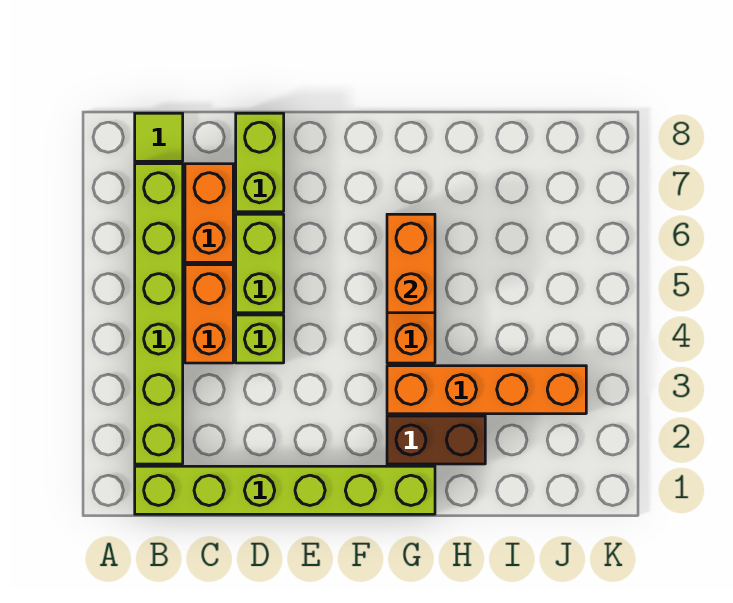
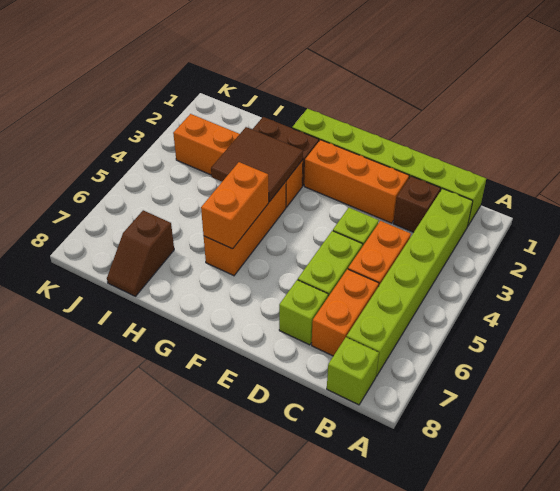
lime 1x1 tile [135,113,183,161] -> lime 1x1 brick [327,337,379,405]
none -> brown 1x1 brick [393,176,441,232]
none -> orange 1x3 brick [304,140,409,223]
lime 1x2 brick [236,113,284,212] -> lime 1x1 brick [279,280,328,345]
none -> brown 2x2 tile [211,127,303,202]
none -> brown 1x2 slope [107,210,174,296]

